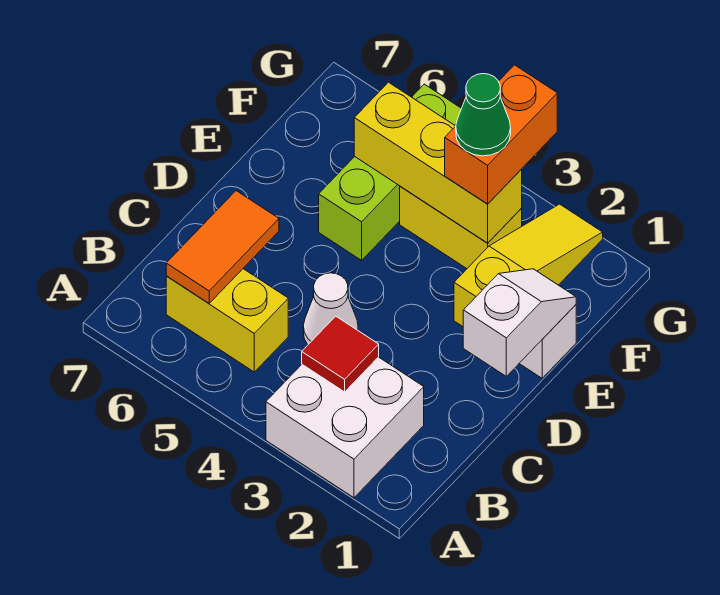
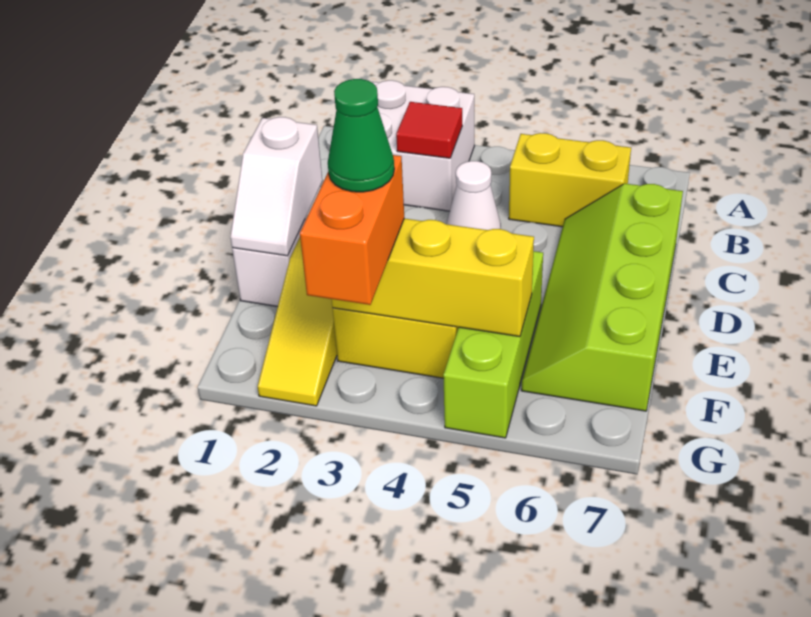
orange 1x2 tile [166,191,279,303] -> none
none -> lime 2x4 slope [521,184,683,411]

